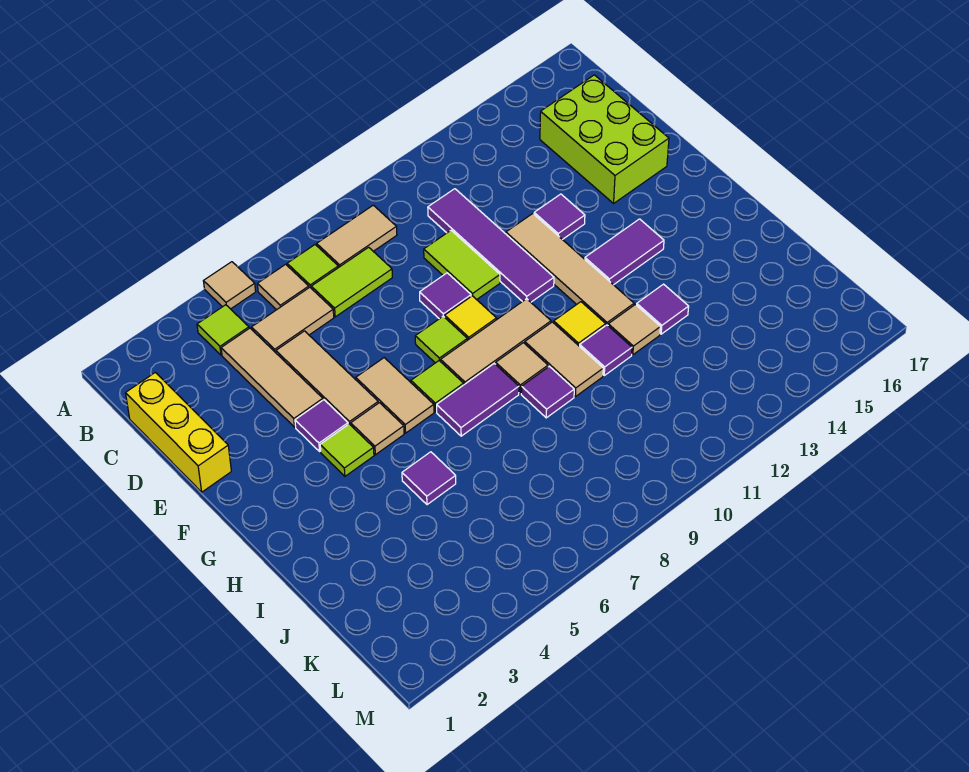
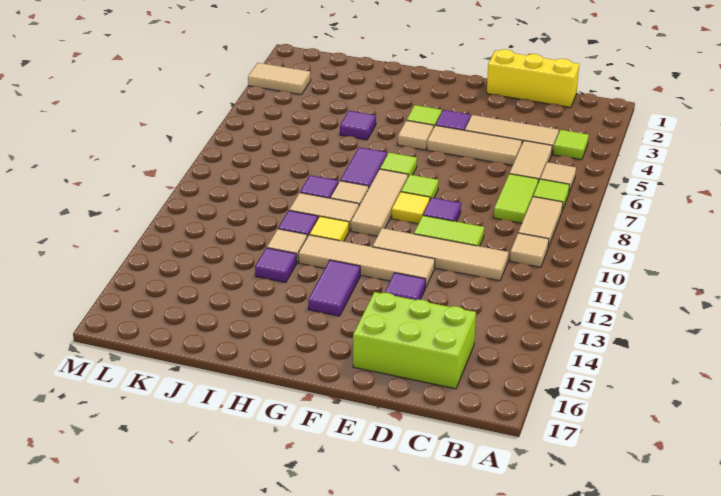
tan 1x1 tile [204,262,256,309] -> tan 1x1 tile moved to [510,233,549,267]
purple 1x4 tile [428,189,554,302] -> tan 1x4 tile [372,228,509,281]
tan 1x2 tile [356,358,434,433] -> tan 1x2 tile moved to [248,63,311,95]

